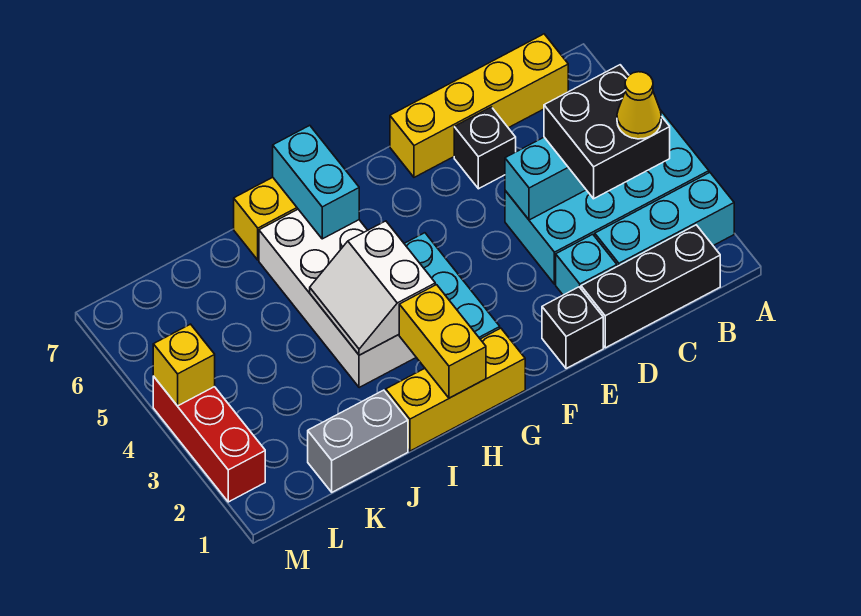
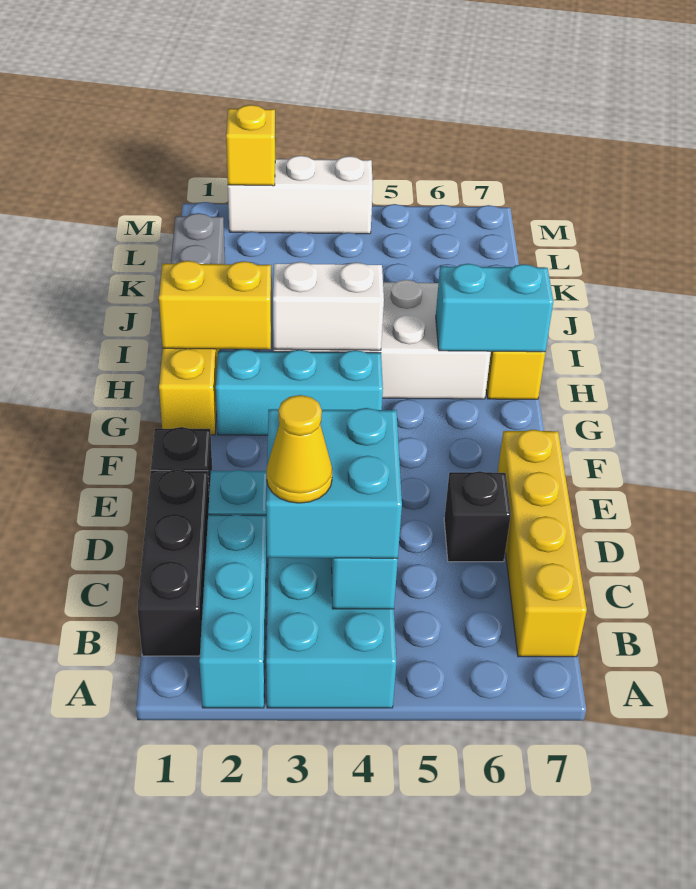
black 2x2 brick [544,65,670,199] -> cyan 2x2 brick [266,408,402,559]
red 1x3 brick [153,376,265,502] -> white 1x3 brick [228,156,373,234]
yellow 1x1 brick [153,324,215,406] -> yellow 1x1 brick moved to [226,105,275,186]

